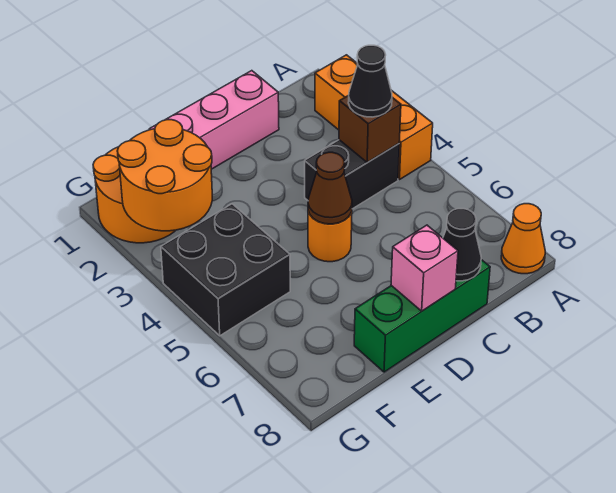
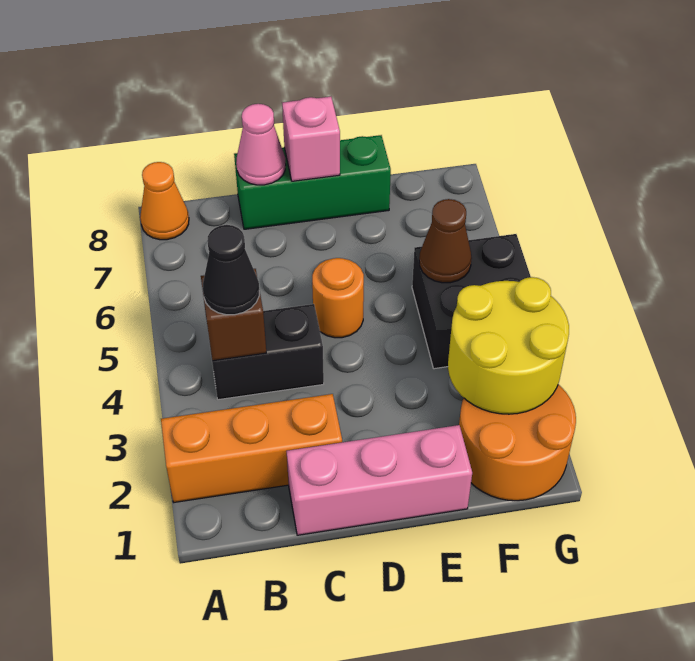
orange 1x3 brick [315,55,433,180] -> orange 1x3 brick turned to [161,394,342,502]
black 1x1 cone [443,209,481,281] -> pink 1x1 cone [236,104,286,185]
brown 1x1 cone [308,152,352,224] -> brown 1x1 cone moved to [419,199,472,283]
orange 2x2 round brick [117,120,212,231] -> yellow 2x2 round brick [448,277,569,414]

